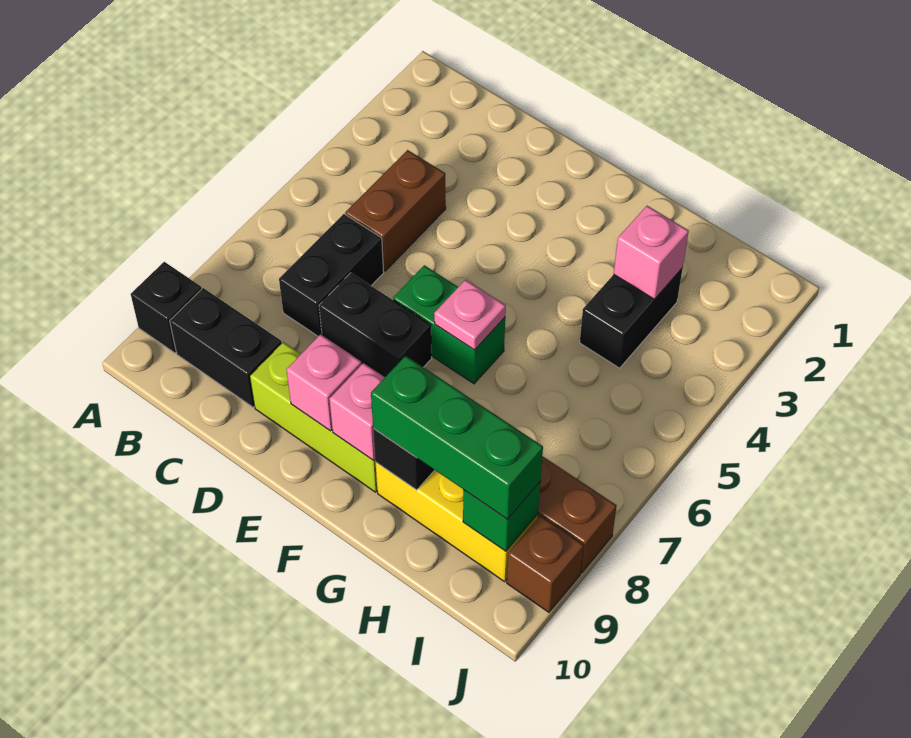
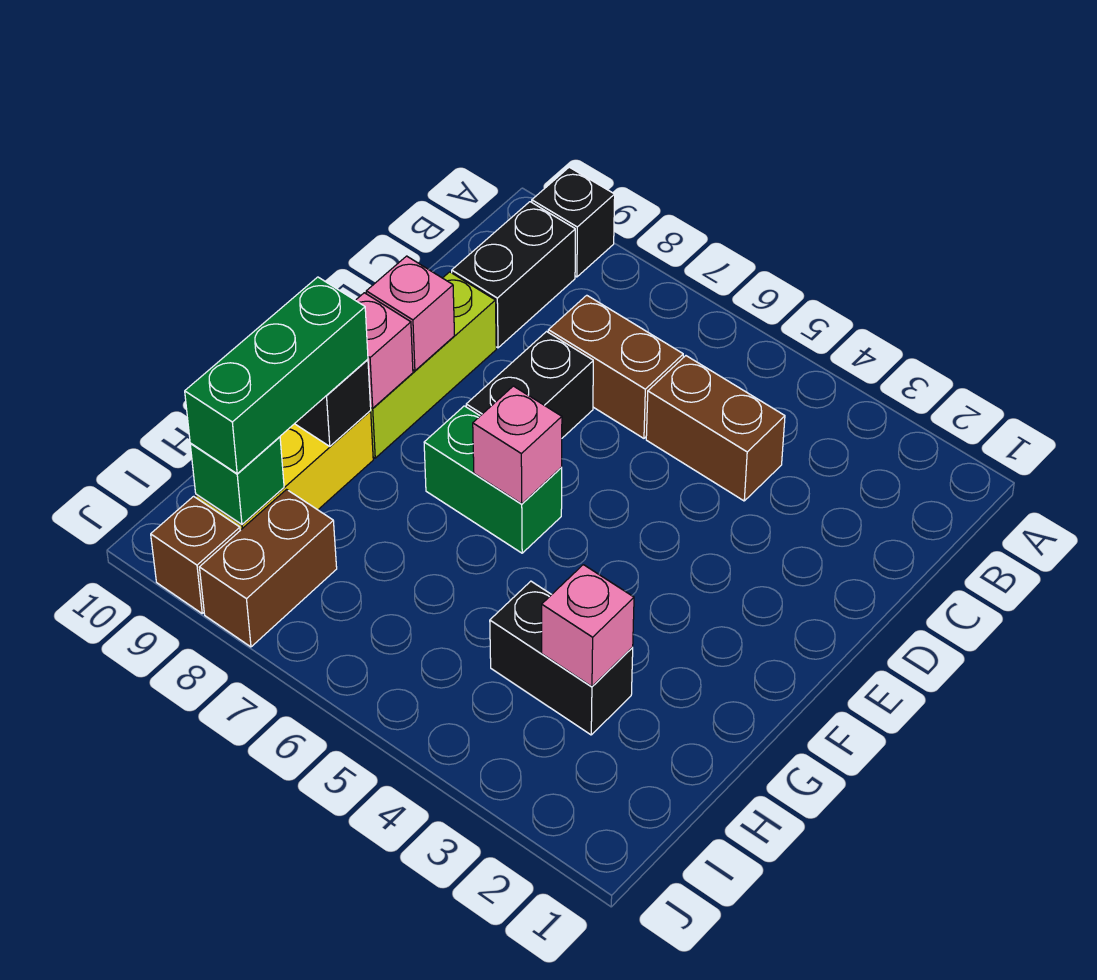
black 1x2 brick [279,214,384,336] -> brown 1x2 brick [548,295,683,438]
green 1x2 brick [393,265,505,384] -> green 1x2 brick turned to [424,406,562,553]
pink 1x1 plate [434,280,506,350] -> pink 1x1 brick [473,386,562,504]

